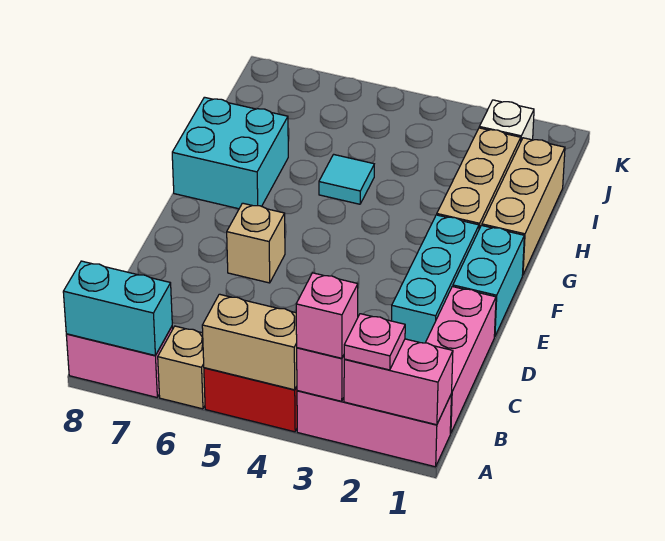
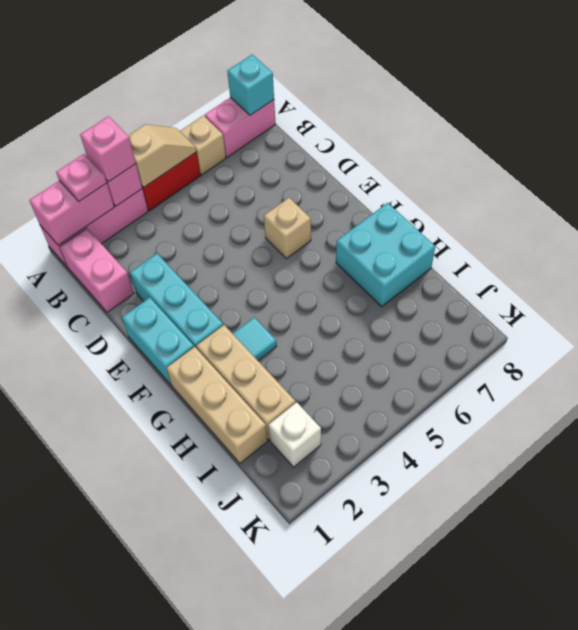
tan 1x2 brick [202,294,297,390] -> tan 1x2 slope [128,124,196,187]
cyan 1x2 brick [63,261,172,355] -> cyan 1x1 brick [227,55,274,115]
pink 1x3 brick [426,287,496,433] -> pink 1x2 brick [60,228,134,312]
cyan 1x1 tile [319,154,374,204] -> cyan 1x1 tile moved to [233,317,277,360]

